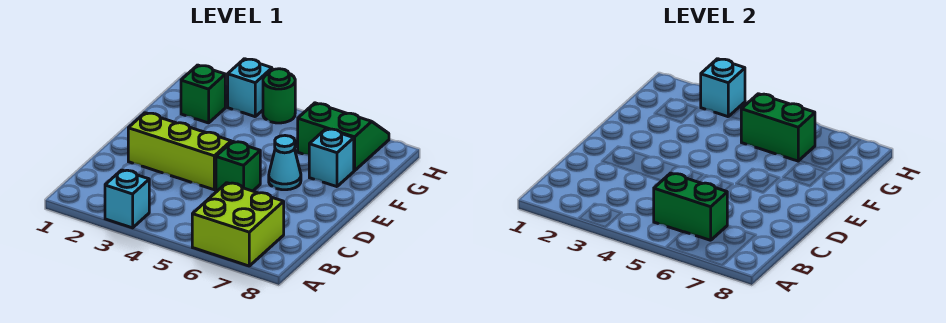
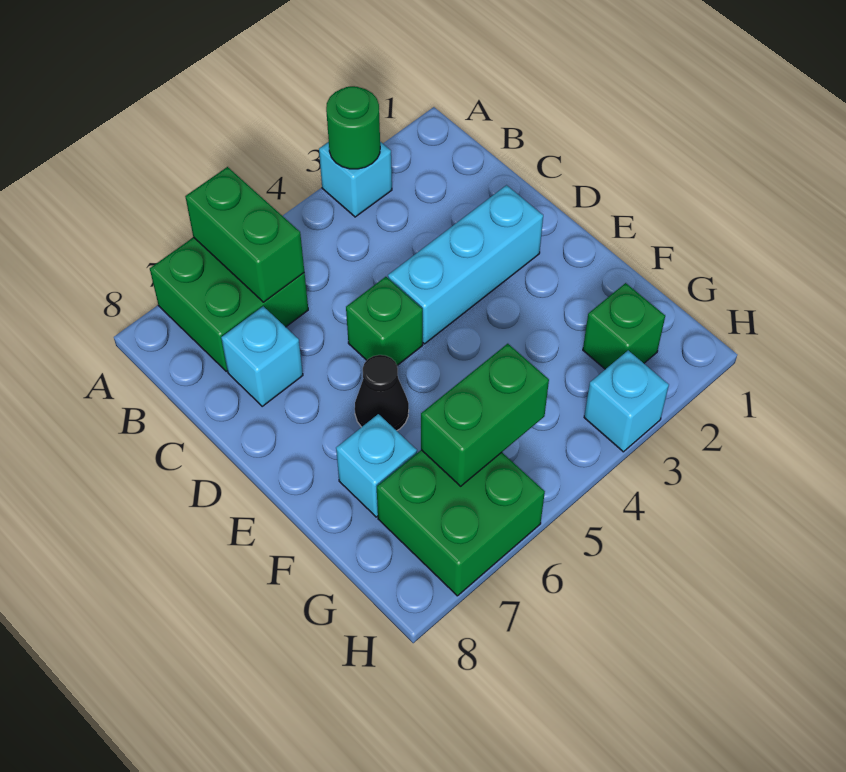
lime 2x2 brick [192,183,284,266] -> green 2x2 brick [150,237,308,371]
green 1x2 brick [654,173,727,240] -> green 1x2 brick turned to [185,167,304,302]
lime 1x3 brick [128,113,231,190] -> cyan 1x3 brick [388,185,543,344]
cyan 1x1 cone [269,136,301,190] -> black 1x1 cone [355,355,409,431]
green 2x2 slope [298,103,389,171] -> green 2x2 brick [377,450,545,596]
cyan 1x1 brick [701,59,745,117] -> cyan 1x1 brick moved to [221,306,303,406]
green 1x1 round brick [263,69,295,123] -> green 1x1 round brick moved to [326,86,380,169]

